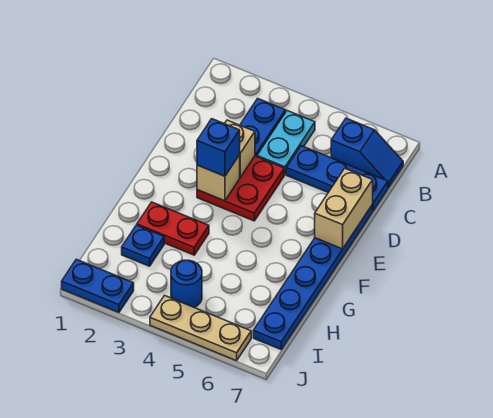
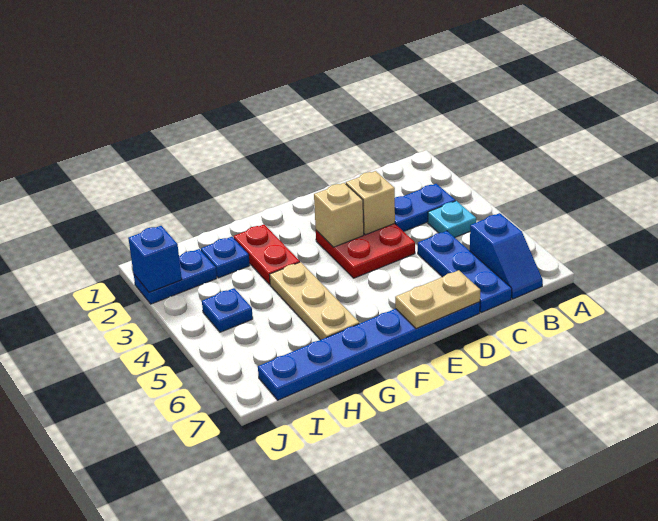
cyan 1x2 plate [257,111,315,175] -> cyan 1x1 plate [428,201,476,237]
tan 1x2 brick [315,168,373,249] -> tan 1x2 plate [395,270,480,329]
blue 1x1 brick [197,119,240,176] -> blue 1x1 brick moved to [128,226,182,292]
blue 1x1 round brick [171,260,202,308] -> blue 1x1 plate [202,288,253,332]
blue 1x2 plate [62,259,134,313] -> blue 1x2 plate turned to [134,249,217,304]
tan 1x3 plate [150,296,251,361] -> tan 1x3 plate moved to [270,262,359,340]

